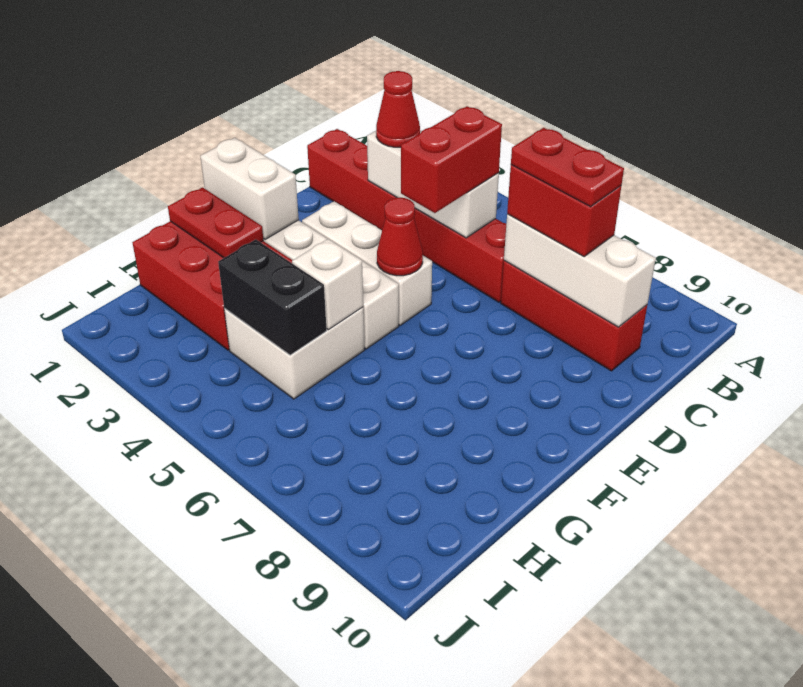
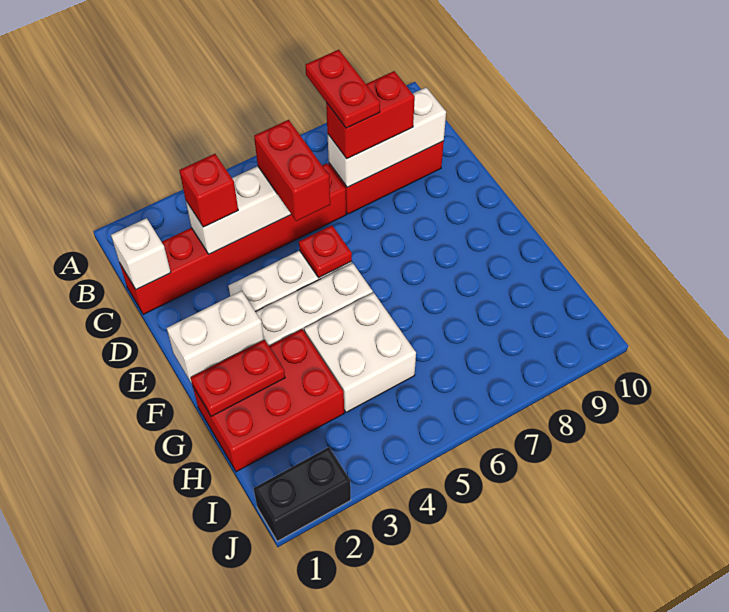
red 1x1 cone [376,71,420,147] -> red 1x1 brick [179,154,238,227]
red 1x2 plate [511,128,624,207] -> red 1x2 plate turned to [305,50,380,128]
red 1x1 cone [377,198,423,276] -> red 1x1 plate [299,225,352,278]
white 1x1 brick [292,239,363,330] -> white 1x1 brick moved to [111,218,171,290]
black 1x2 brick [218,239,327,355] -> black 1x2 brick moved to [254,447,351,541]

